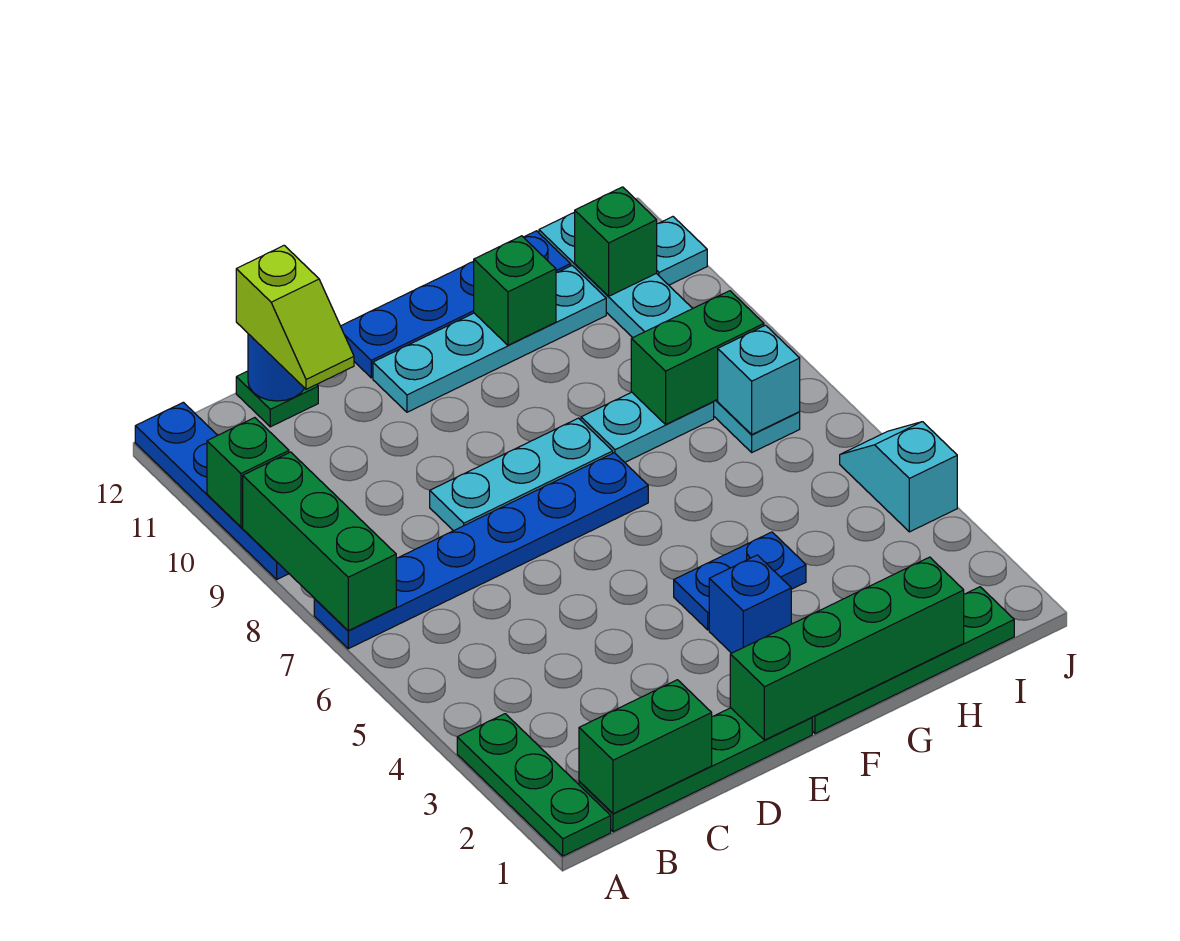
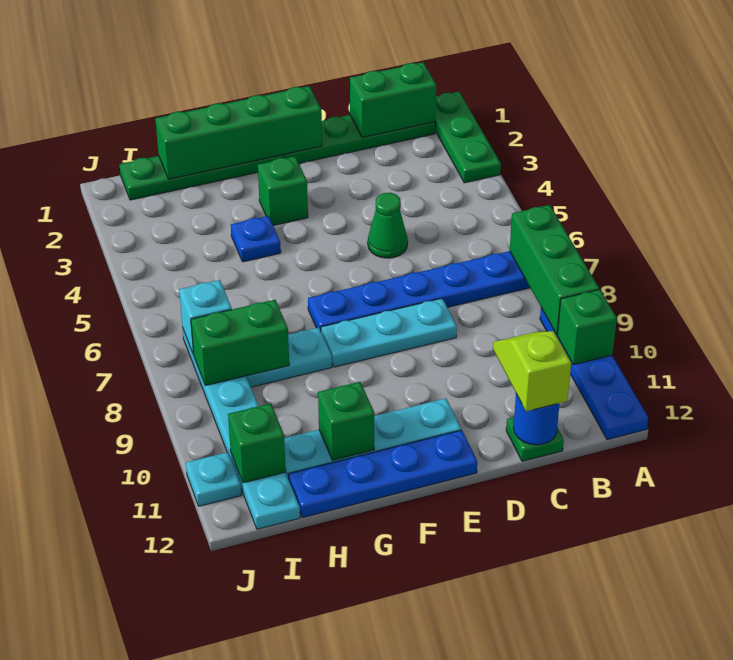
none -> green 1x1 cone [368,193,408,258]
blue 1x1 brick [709,555,791,653] -> green 1x1 brick [258,156,308,225]
blue 1x2 plate [674,532,806,630] -> blue 1x1 plate [231,216,281,262]
cyan 1x2 slope [840,422,957,532] -> none

